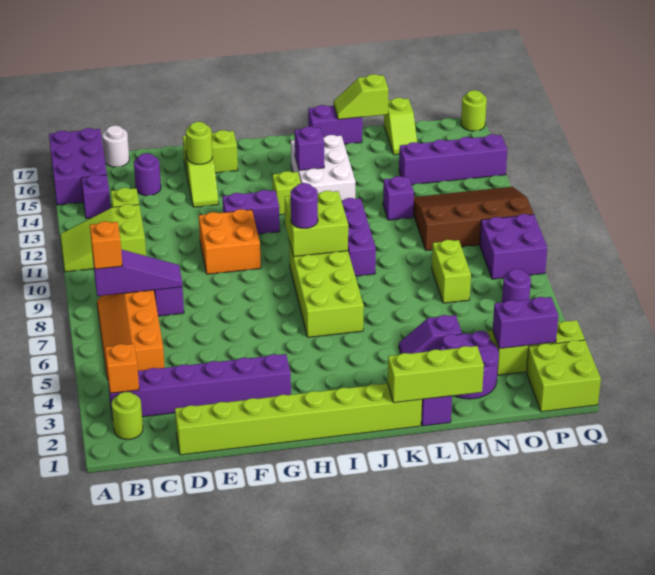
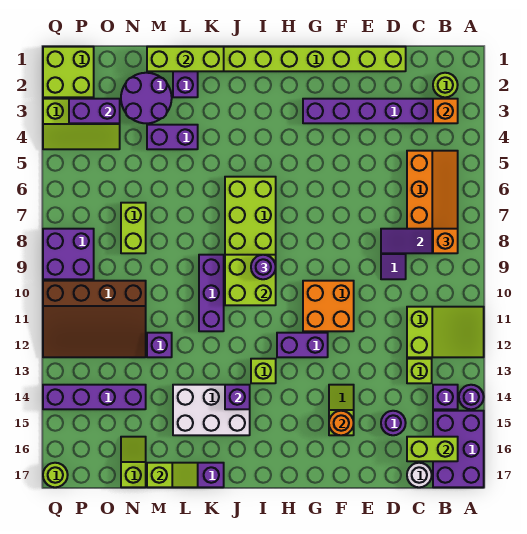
lime 1x1 round brick [186,122,212,164] -> orange 1x1 round brick [329,411,354,435]
lime 1x2 brick [183,130,238,173] -> lime 1x2 brick moved to [407,437,458,461]
white 2x3 brick [291,135,356,200] -> white 2x3 brick turned to [173,385,250,435]
purple 1x2 slope [399,315,462,354] -> purple 1x2 brick [147,125,198,149]
purple 1x1 round brick [502,269,531,302] -> purple 1x1 round brick moved to [459,385,484,409]

